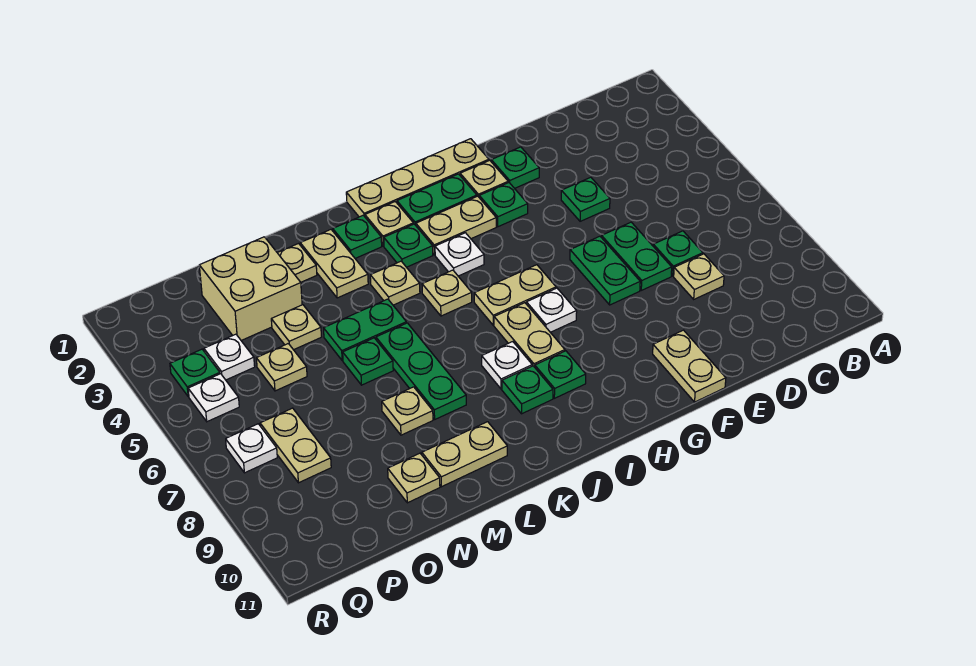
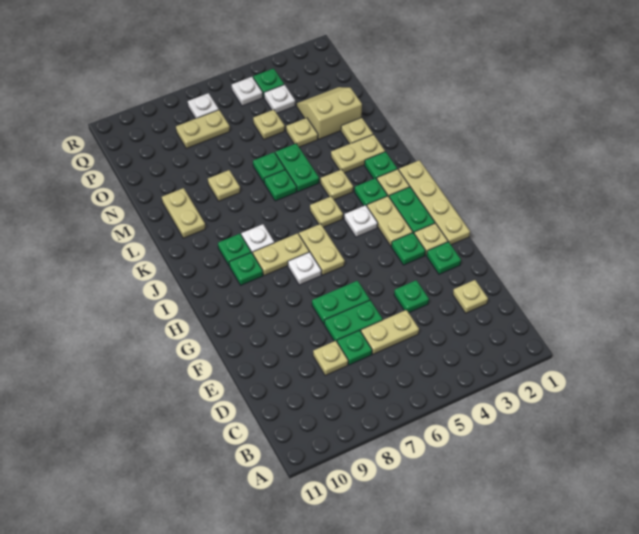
tan 1x2 plate [653,330,726,402] -> tan 1x2 plate moved to [361,310,419,354]
green 1x3 plate [376,323,466,419] -> green 1x1 plate [264,170,297,201]
tan 2x2 brick [199,237,302,341] -> tan 2x2 slope [297,87,362,139]
tan 1x1 plate [388,453,440,503] -> tan 1x1 plate moved to [453,280,488,313]

